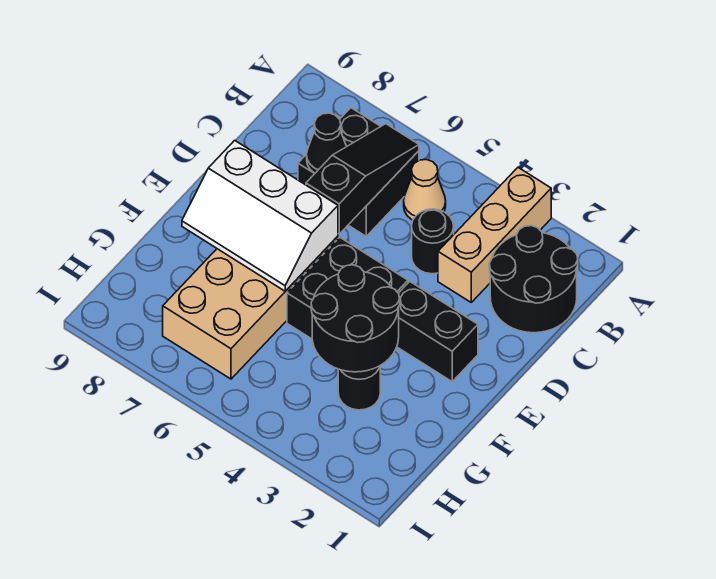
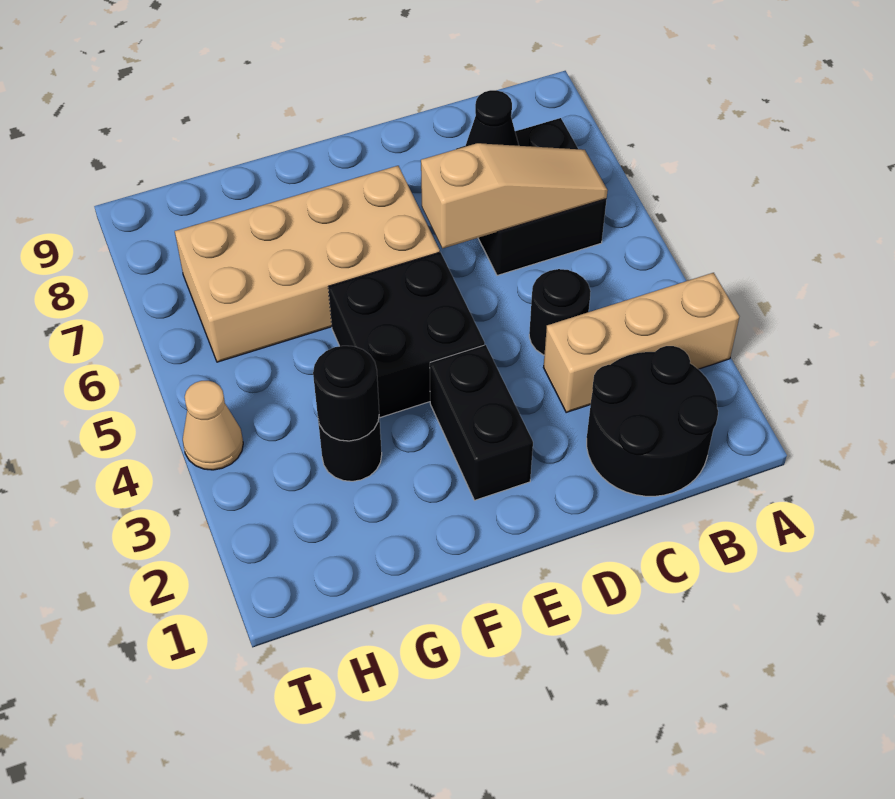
tan 1x1 cone [404,160,446,220] -> tan 1x1 cone moved to [183,381,243,470]
black 1x3 slope [306,124,419,234] -> tan 1x3 slope [421,143,608,248]
white 2x3 slope [182,140,338,291] -> none
black 2x2 round brick [311,265,400,372] -> black 1x1 round brick [313,346,379,441]

